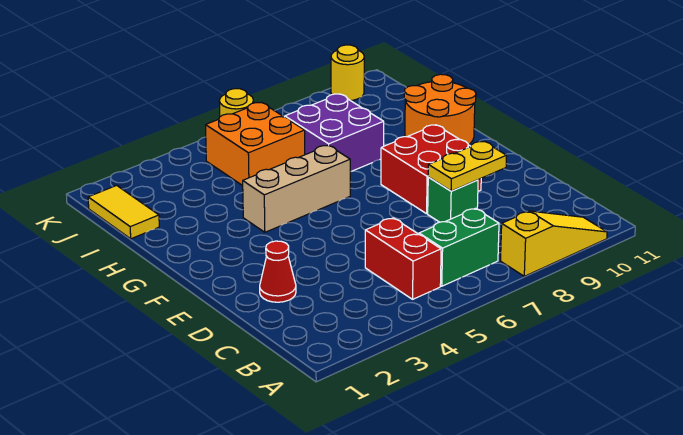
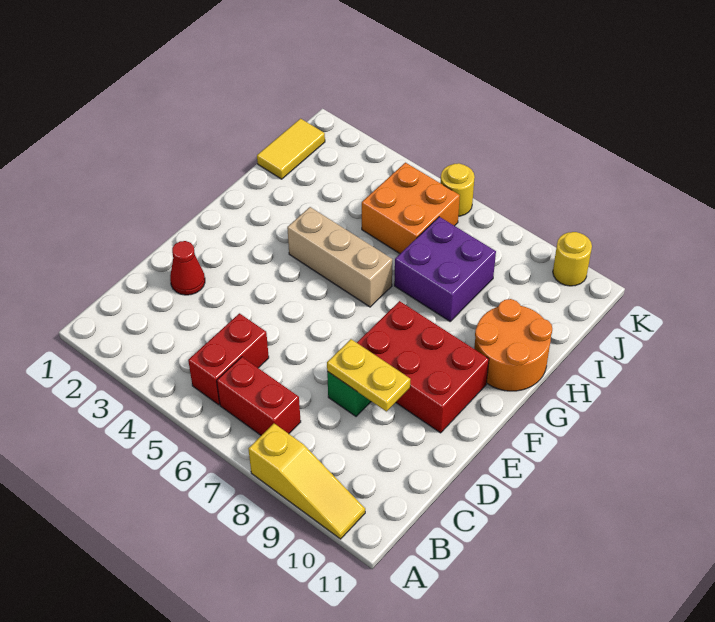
green 1x2 brick [419,208,499,286] -> red 1x2 brick [217,357,301,435]
red 2x2 brick [381,125,481,214] -> red 2x3 brick [357,301,489,433]

